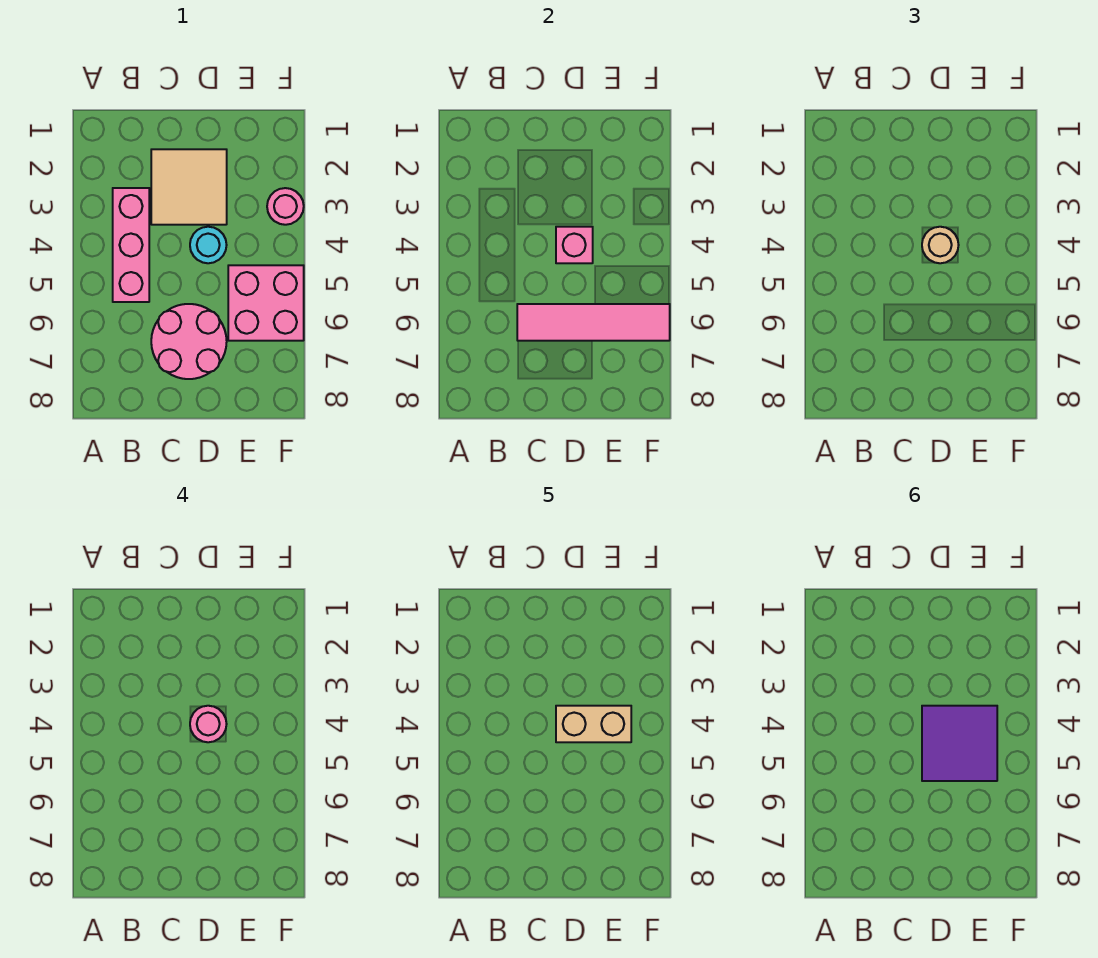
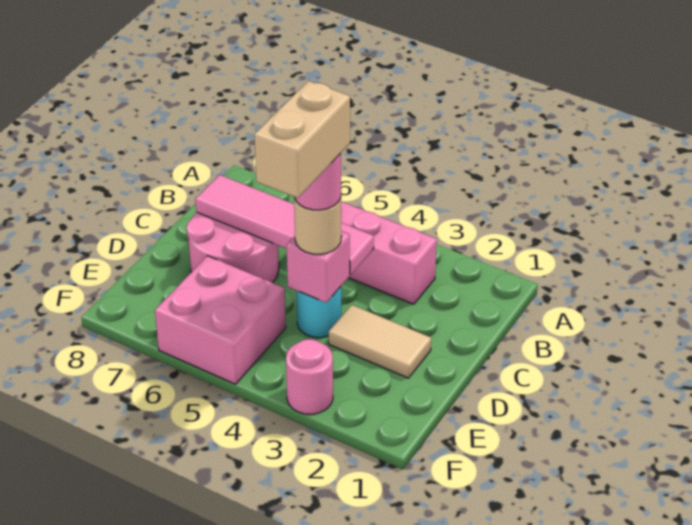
tan 2x2 tile [151,149,227,225] -> tan 1x2 tile [329,305,431,378]
pink 1x4 tile [517,304,670,341] -> pink 1x4 tile turned to [195,175,374,275]
purple 2x2 tile [922,706,997,781] -> none

